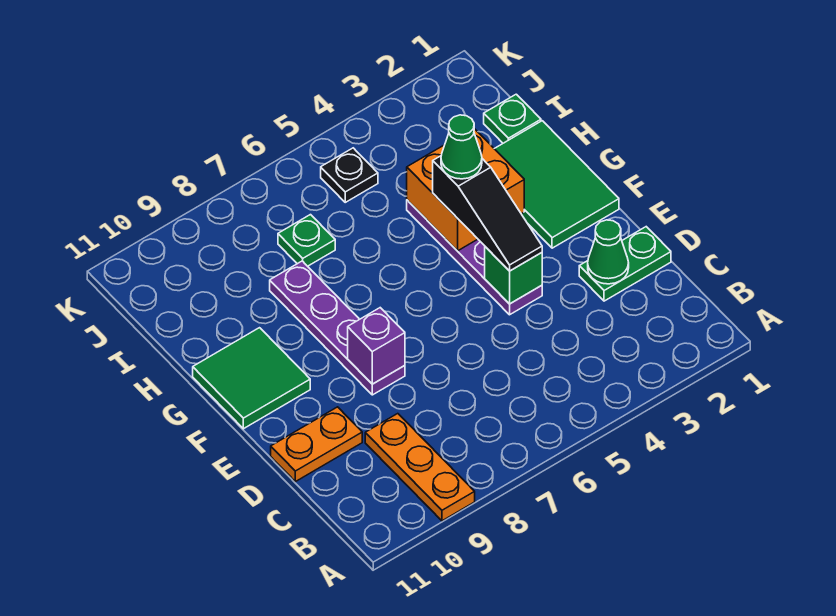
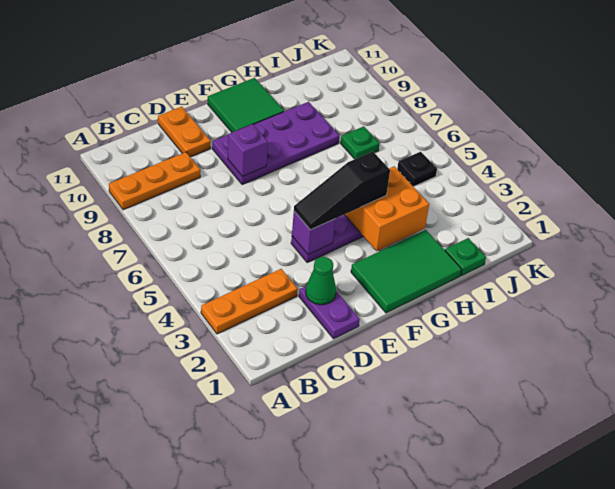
none -> orange 1x3 plate [201,269,298,334]
green 1x2 plate [579,227,671,301] -> purple 1x2 plate [299,286,360,339]
green 1x1 brick [485,247,542,304] -> purple 1x1 brick [292,211,335,255]
purple 1x4 plate [270,261,405,395] -> purple 2x4 plate [212,102,339,185]
green 1x1 cone [441,115,482,179] -> none

